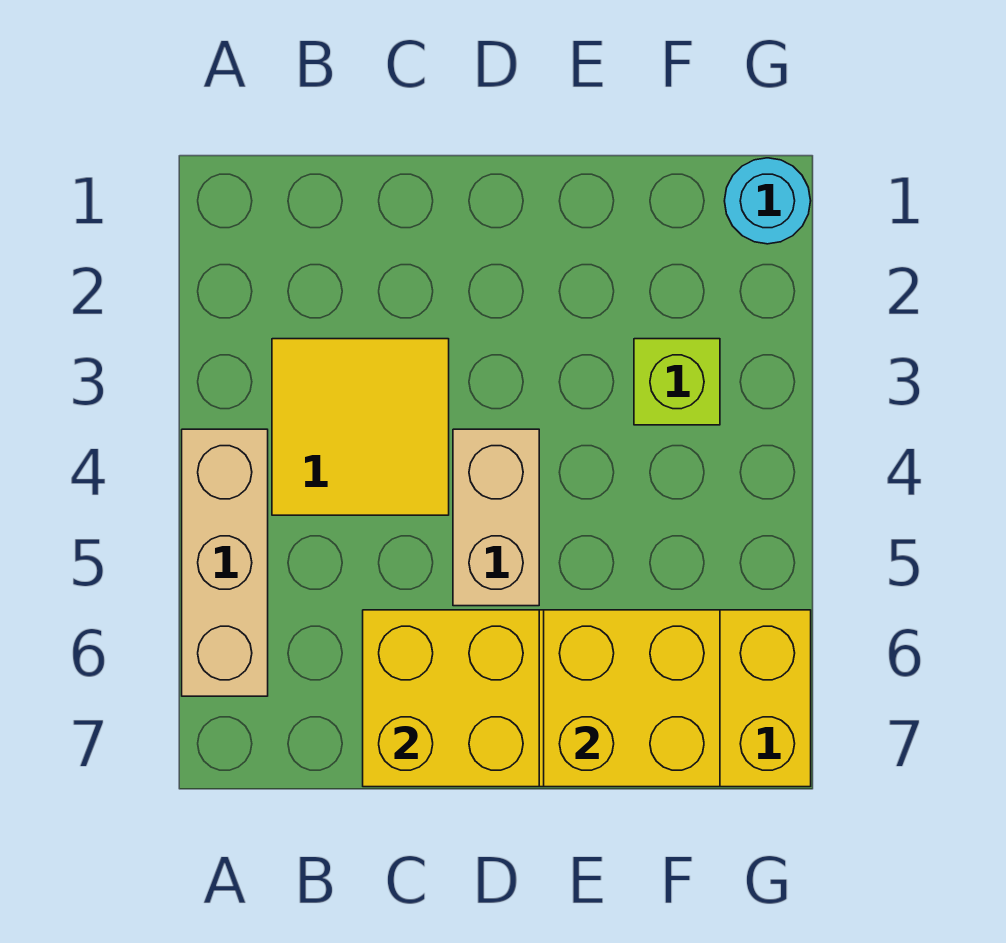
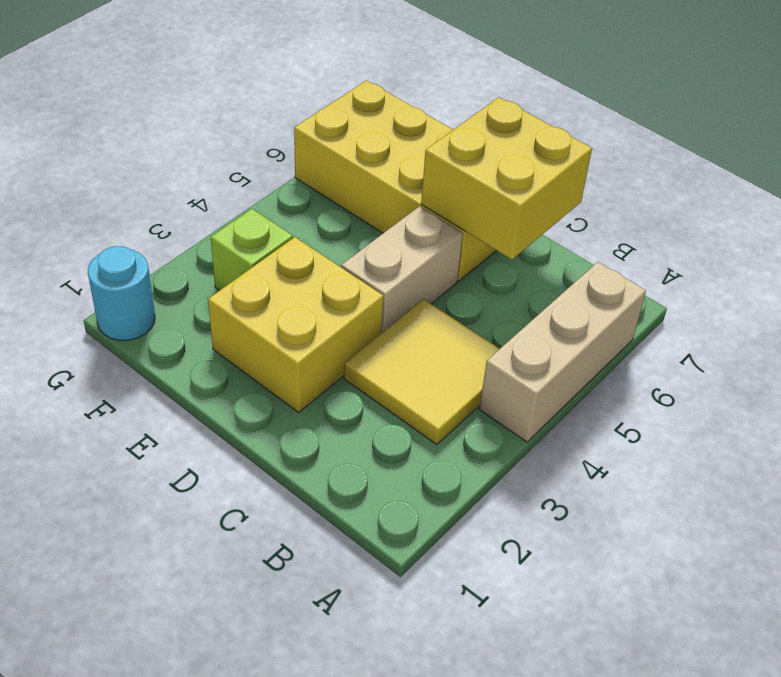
yellow 2x2 brick [544,610,720,787] -> yellow 2x2 brick moved to [208,237,383,412]

